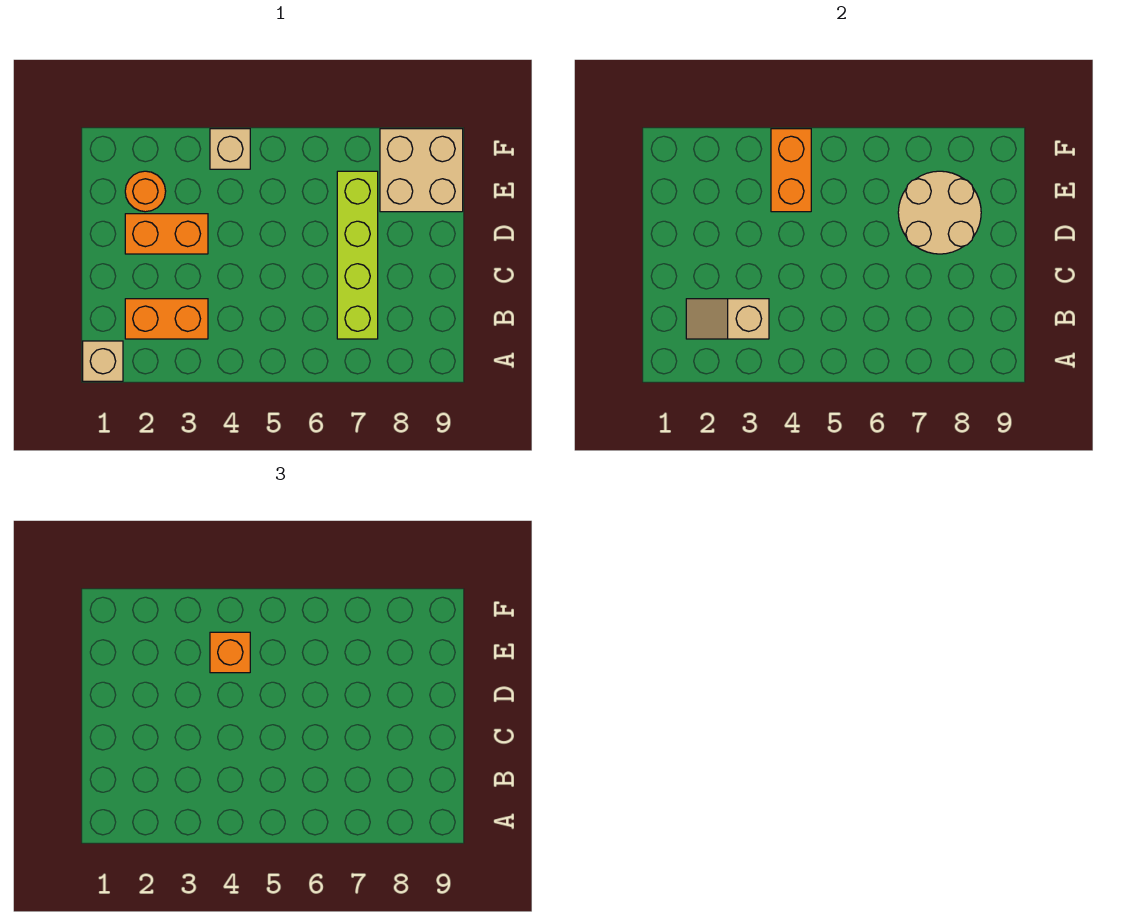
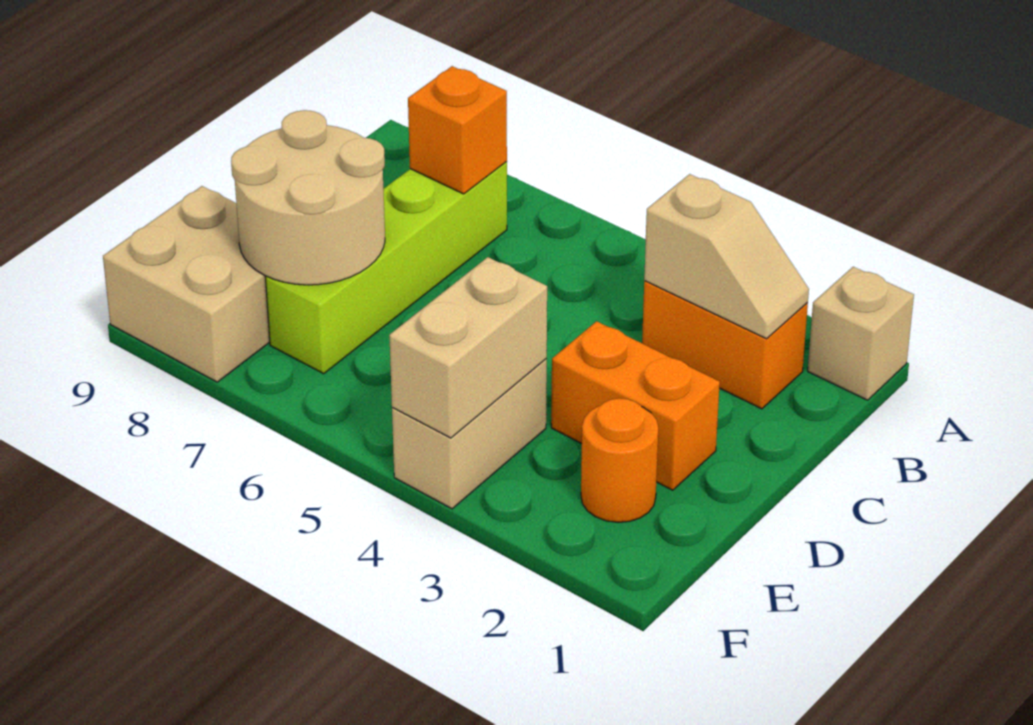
orange 1x2 brick [771,129,811,212] -> tan 1x2 brick [389,257,547,438]
orange 1x1 brick [210,632,250,673] -> orange 1x1 brick moved to [408,66,507,194]
tan 1x1 brick [210,129,250,169] -> tan 1x2 brick [392,359,547,509]

